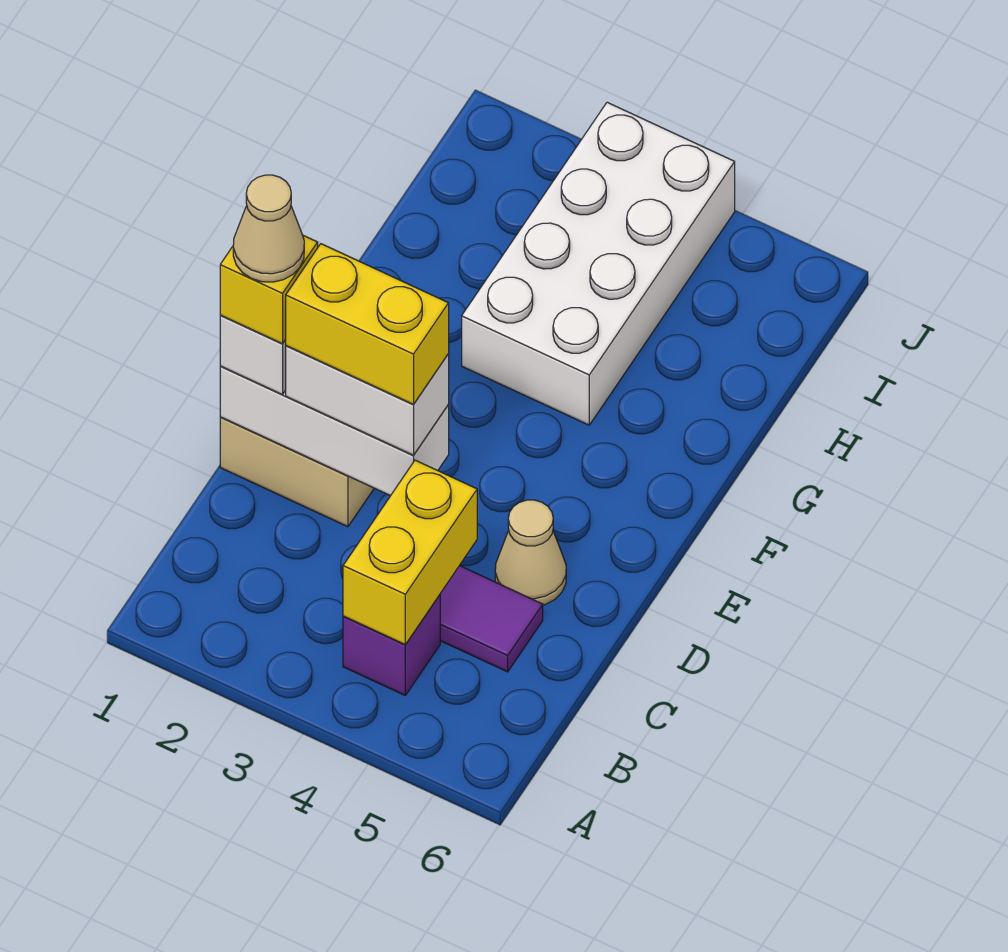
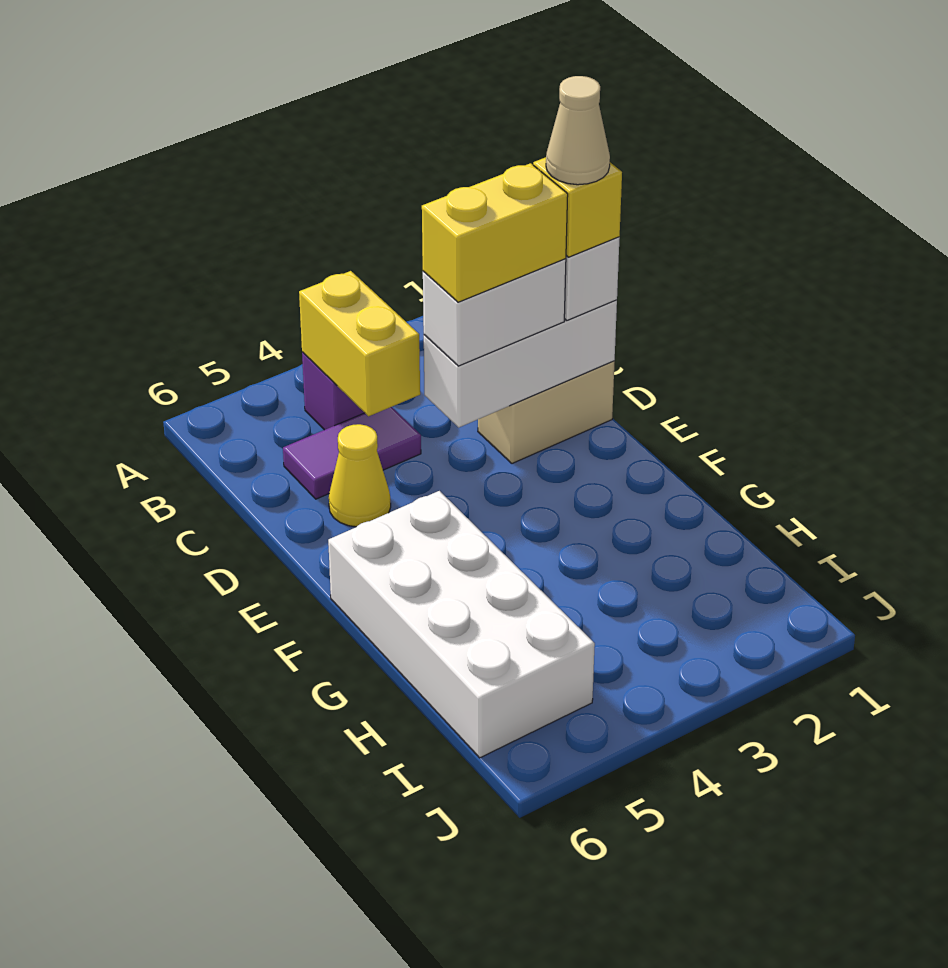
tan 1x1 cone [495,500,566,605] -> yellow 1x1 cone [329,424,391,527]
white 2x4 brick [462,102,735,425] -> white 2x4 brick moved to [328,491,595,758]

